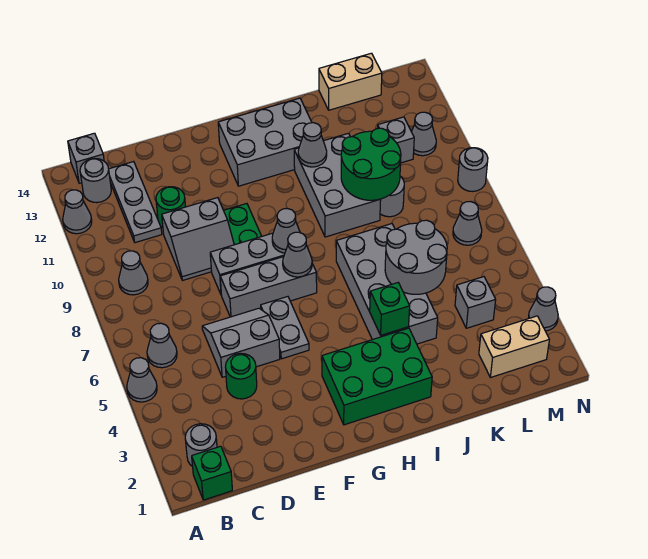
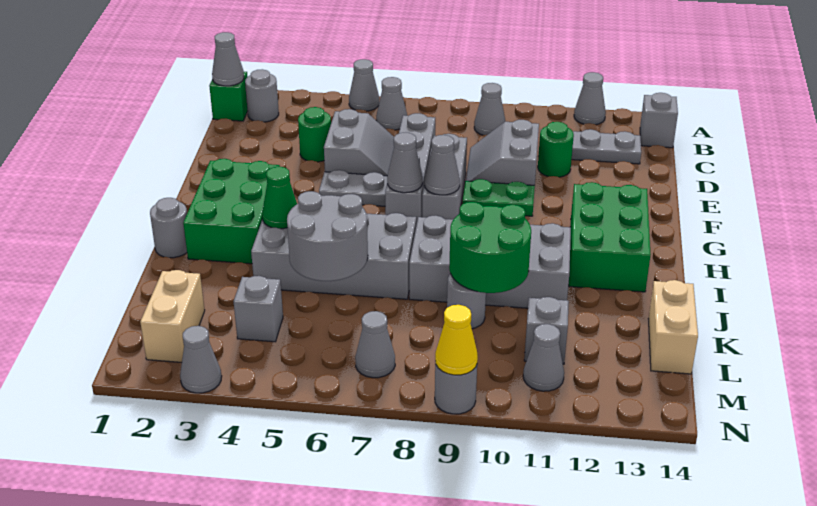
grey 1x1 round brick [80,159,111,203] -> grey 1x1 round brick moved to [150,198,187,258]
grey 1x3 brick [220,257,317,317] -> grey 1x4 brick [385,113,435,225]
grey 2x3 brick [218,98,312,186] -> green 2x3 brick [569,182,651,292]
green 1x1 brick [370,283,410,335] -> green 1x1 cone [262,167,297,229]
grey 2x3 brick [294,133,381,237] -> grey 2x4 brick [409,215,571,308]
grey 1x1 cone [298,123,327,167] -> grey 1x1 cone moved to [212,32,244,86]
none -> yellow 1x1 cone [435,305,478,375]

